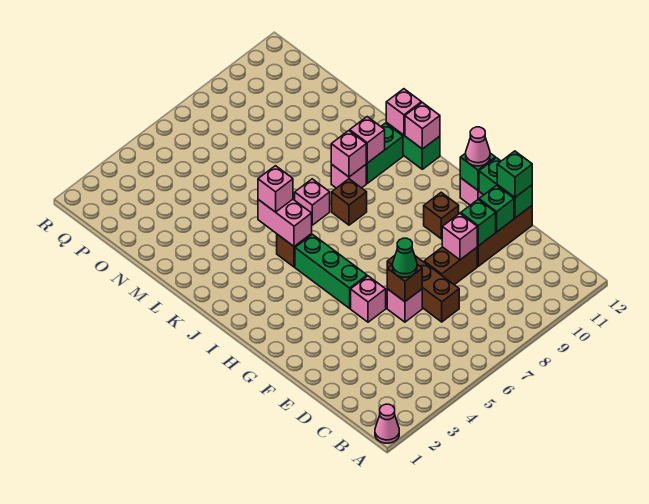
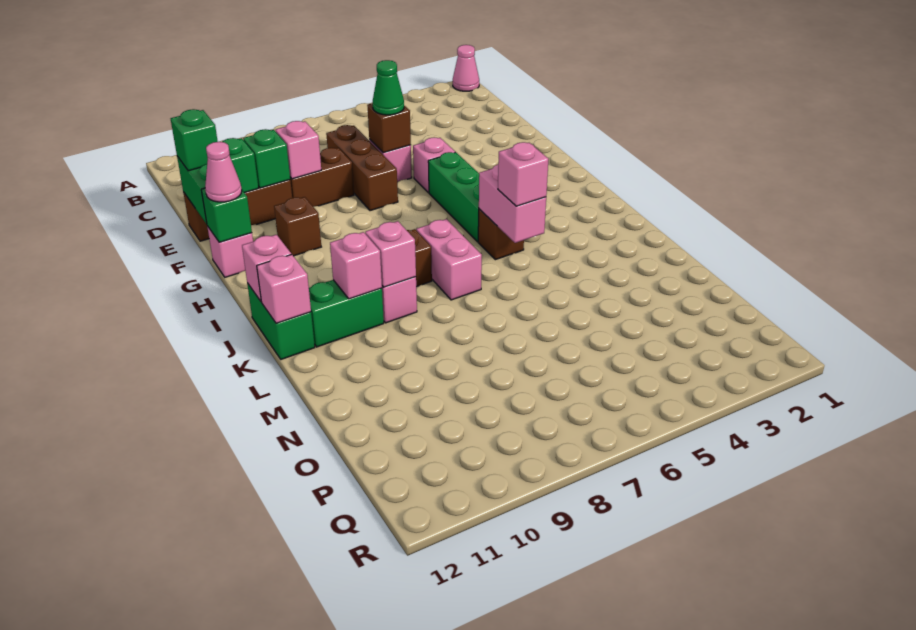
pink 1x1 brick [295,179,330,225] -> pink 1x2 brick [417,219,482,300]

